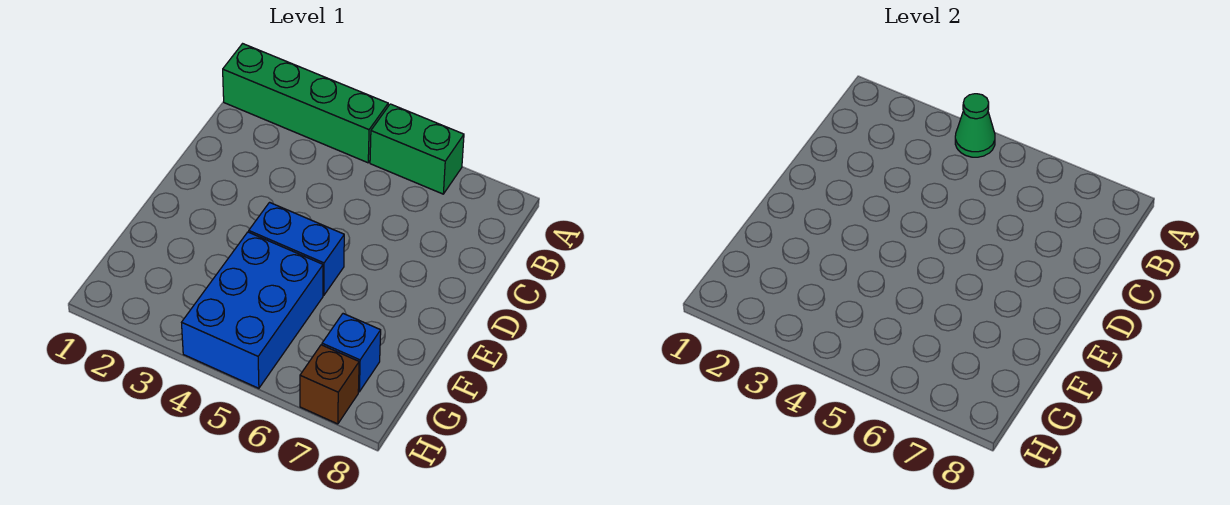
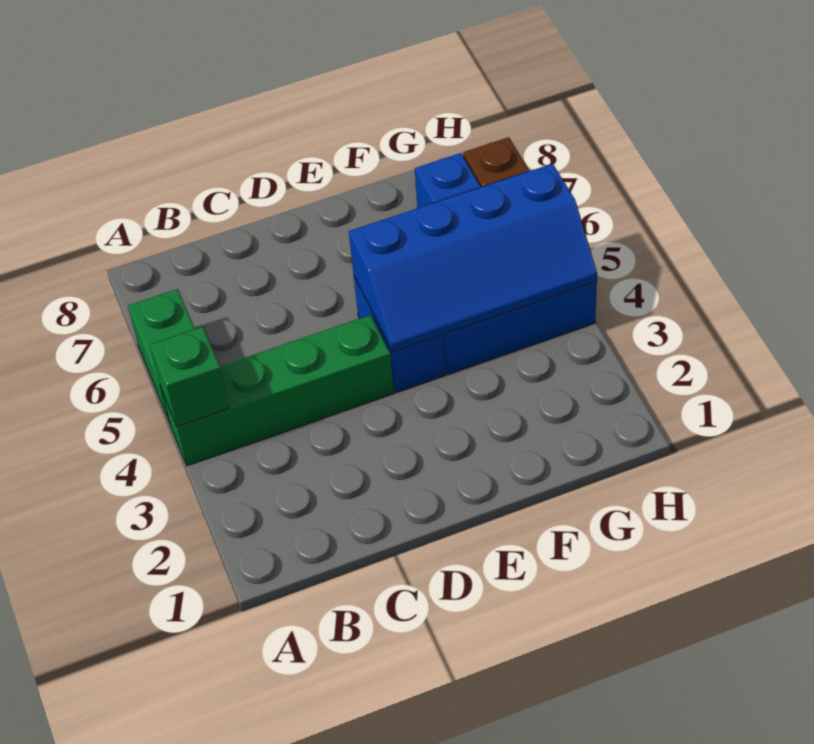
green 1x4 brick [223,44,388,163] -> green 1x4 brick turned to [161,315,394,466]
green 1x1 cone [955,94,995,157] -> green 1x1 brick [150,327,229,426]
none -> blue 2x4 slope [349,164,597,352]

